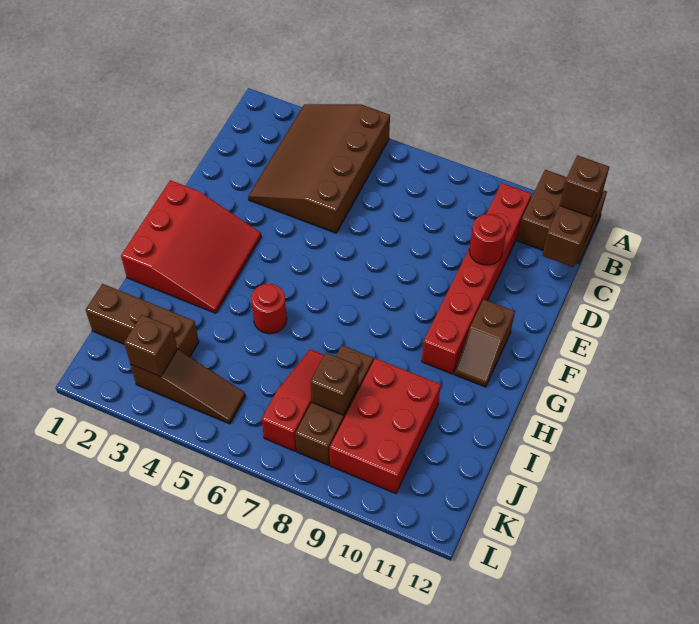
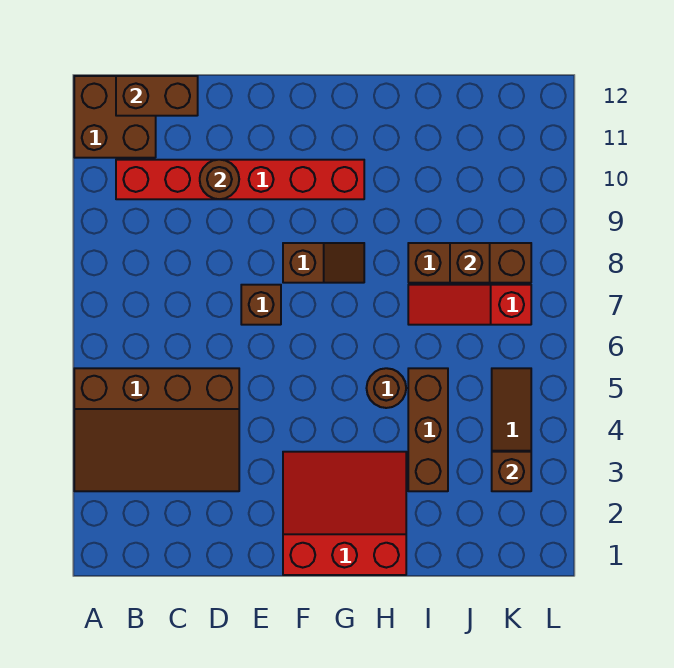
brown 1x1 brick [560,155,609,217] -> brown 1x1 brick moved to [241,285,281,325]
red 1x1 round brick [469,214,507,265] -> brown 1x1 round brick [200,160,239,199]
brown 1x2 slope [454,299,515,387] -> brown 1x2 slope moved to [283,243,364,283]
red 1x1 round brick [251,284,287,334] -> brown 1x1 round brick [367,368,406,408]
red 2x3 brick [329,358,441,494] -> none
brown 1x3 brick [86,284,199,357] -> brown 1x3 brick moved to [408,368,448,491]

